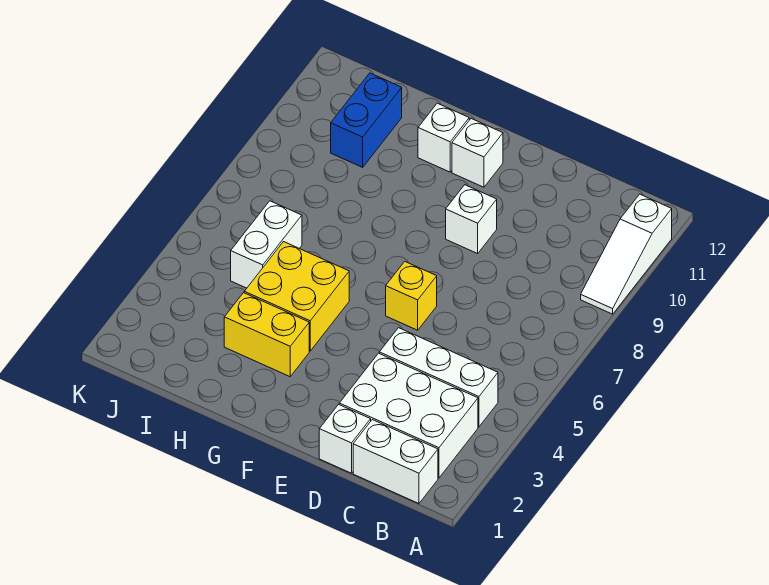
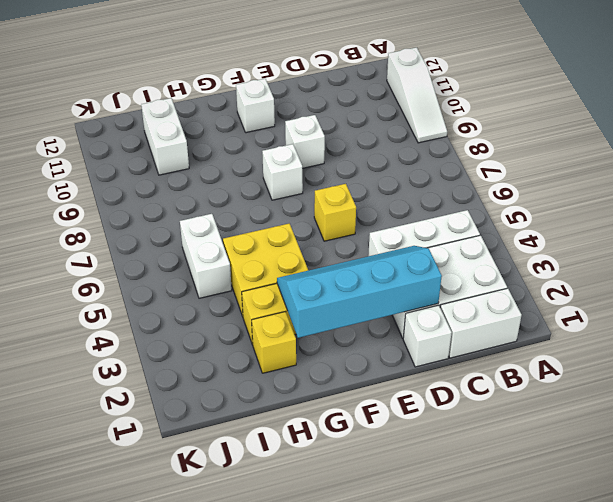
none -> cyan 2x4 slope [277,246,442,338]
white 1x1 brick [418,103,469,172] -> white 1x1 brick moved to [262,144,303,200]
none -> yellow 1x1 brick [252,312,296,373]
blue 1x2 brick [331,73,402,167] -> white 1x2 brick [141,98,189,175]

